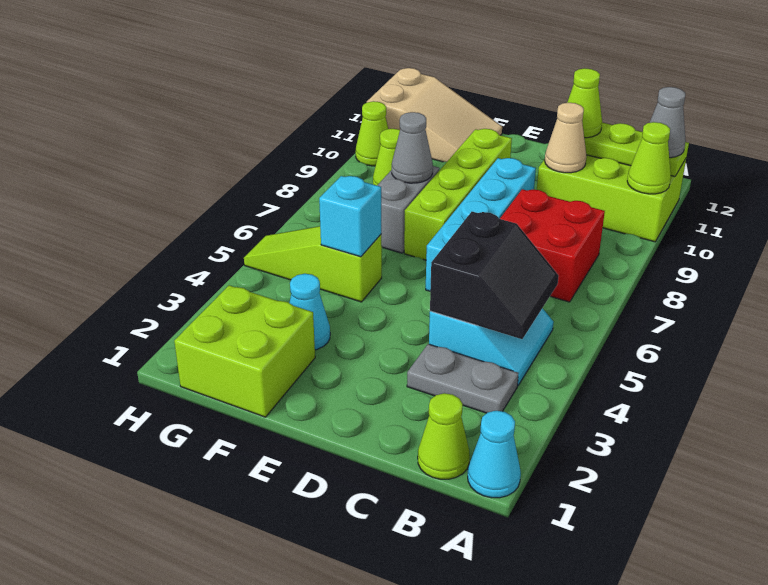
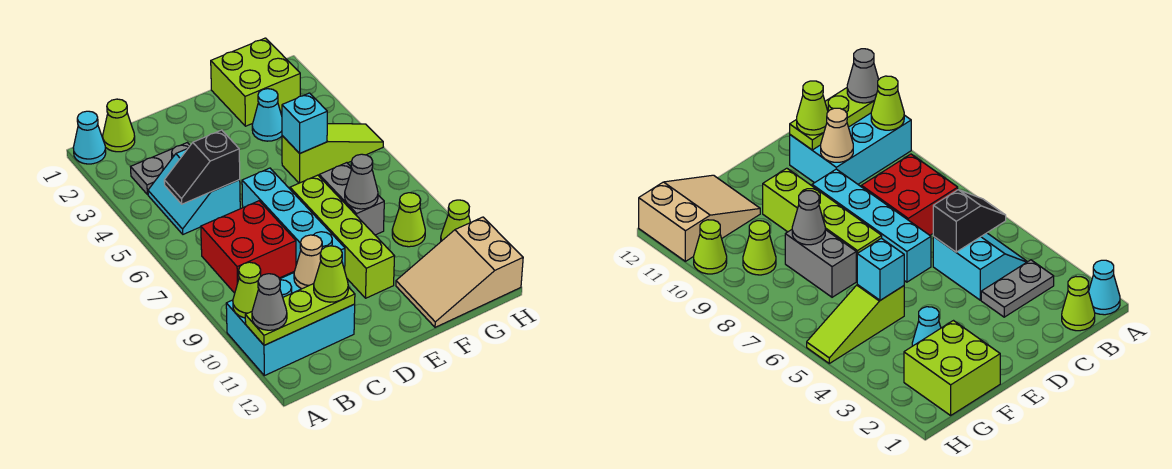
lime 2x3 brick [537,155,686,242] -> cyan 2x3 brick [226,273,355,376]
black 2x2 slope [430,212,559,339] -> black 1x2 slope [164,130,240,204]

